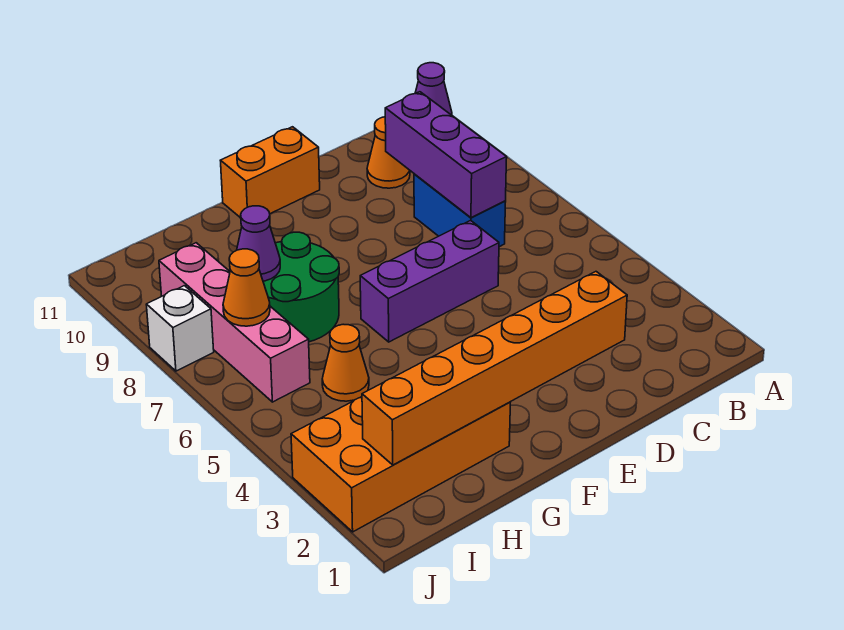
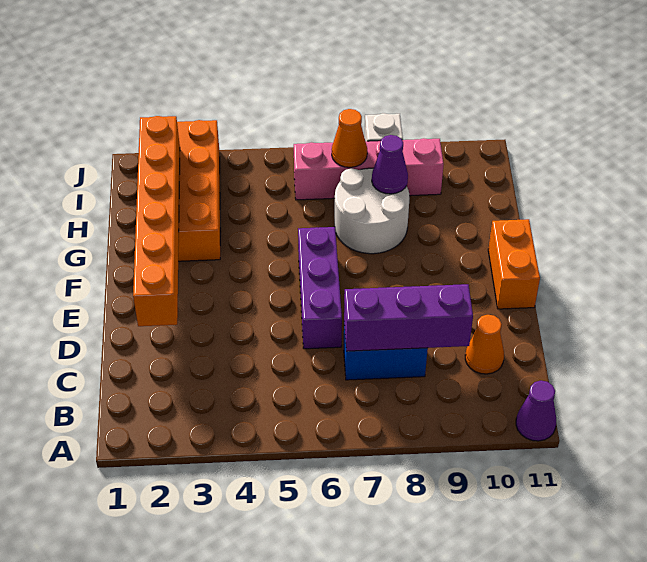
green 2x2 round brick [263,232,339,342] -> white 2x2 round brick [335,168,409,254]
orange 1x1 cone [322,324,369,401] -> none

